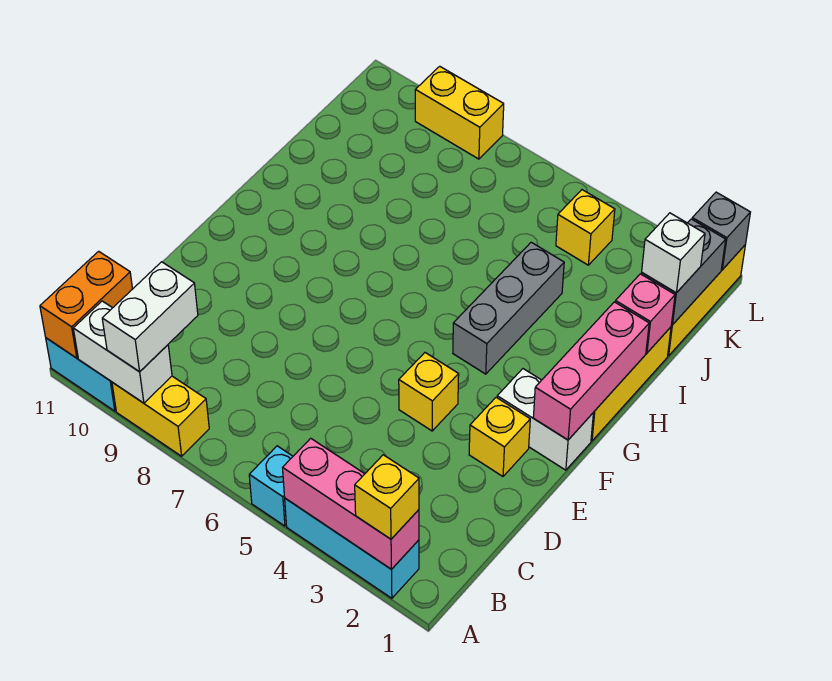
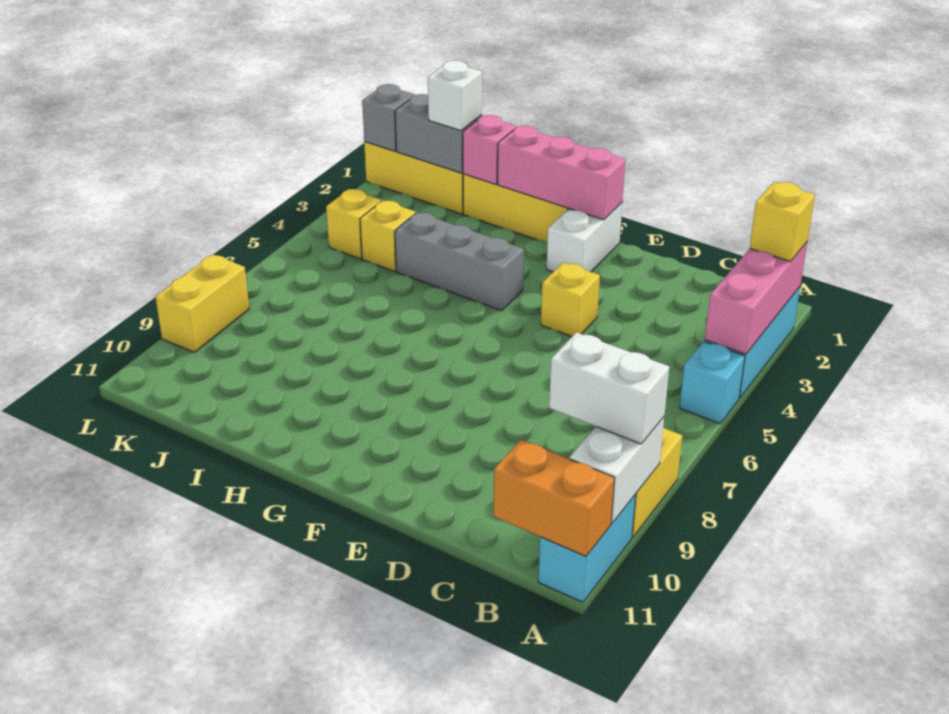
yellow 1x1 brick [469,397,530,476] -> yellow 1x1 brick moved to [360,200,416,271]

